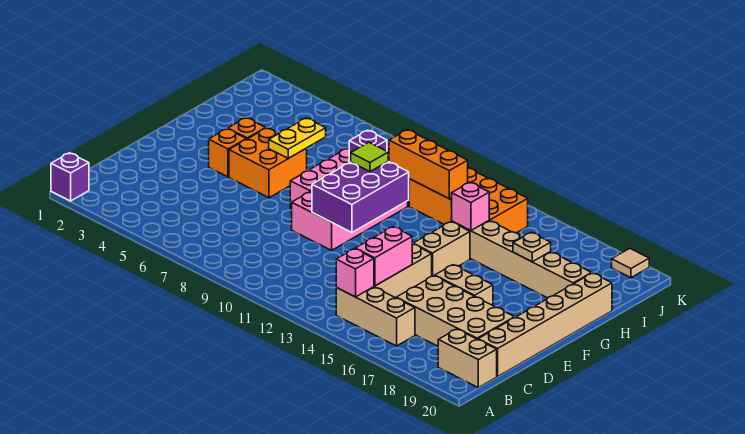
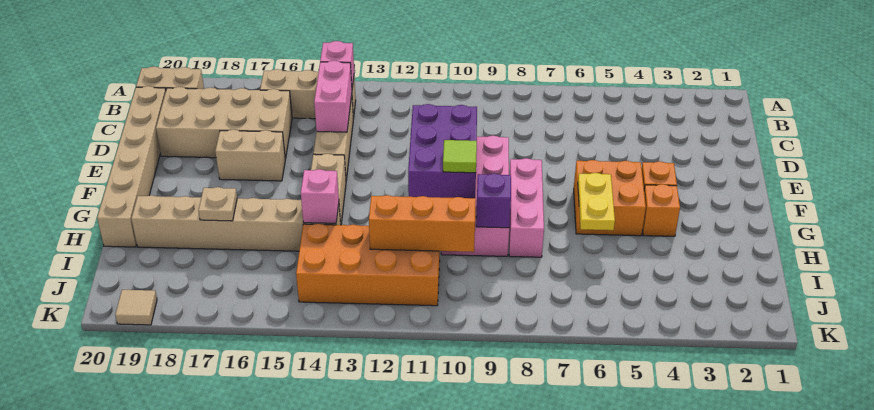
purple 1x1 brick [51,153,89,201] -> none

